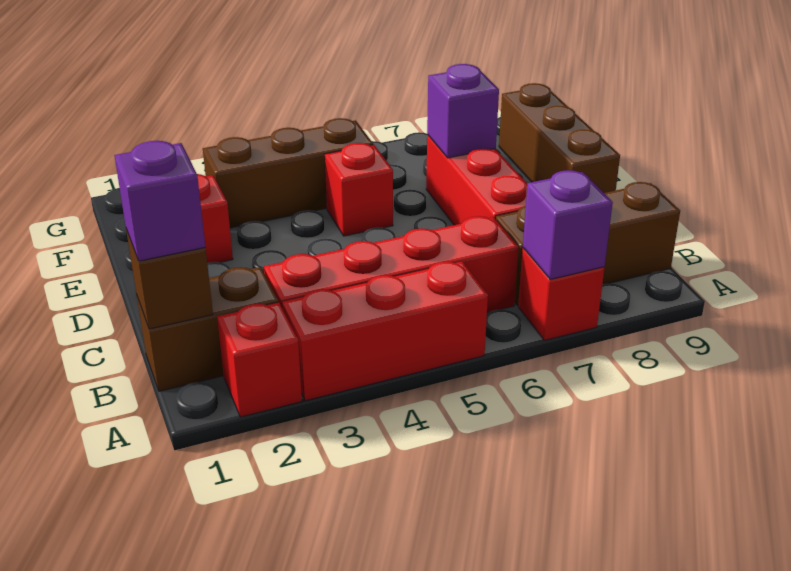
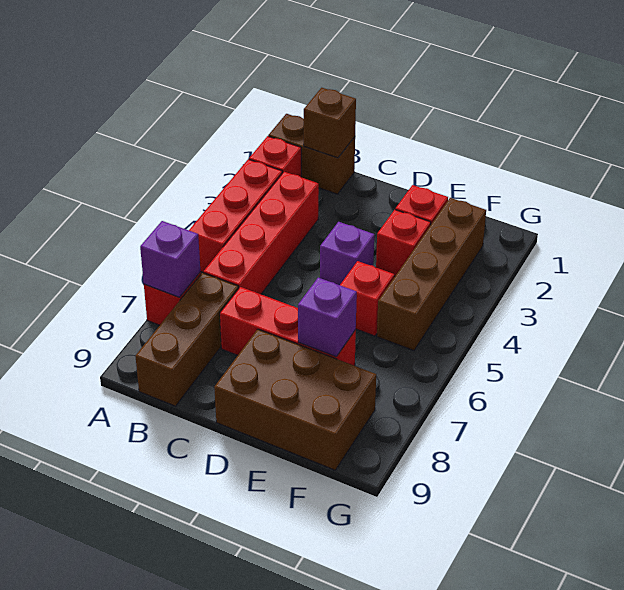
brown 1x2 brick [137,267,278,391] -> brown 1x2 brick turned to [268,114,355,194]
purple 1x1 brick [114,141,205,261] -> purple 1x1 brick moved to [320,222,374,285]
brown 1x3 brick [499,83,620,193] -> brown 2x3 brick [214,329,376,470]
none -> red 1x1 brick [376,210,431,276]
brown 1x3 brick [203,118,373,228] -> brown 1x4 brick [377,198,486,350]

